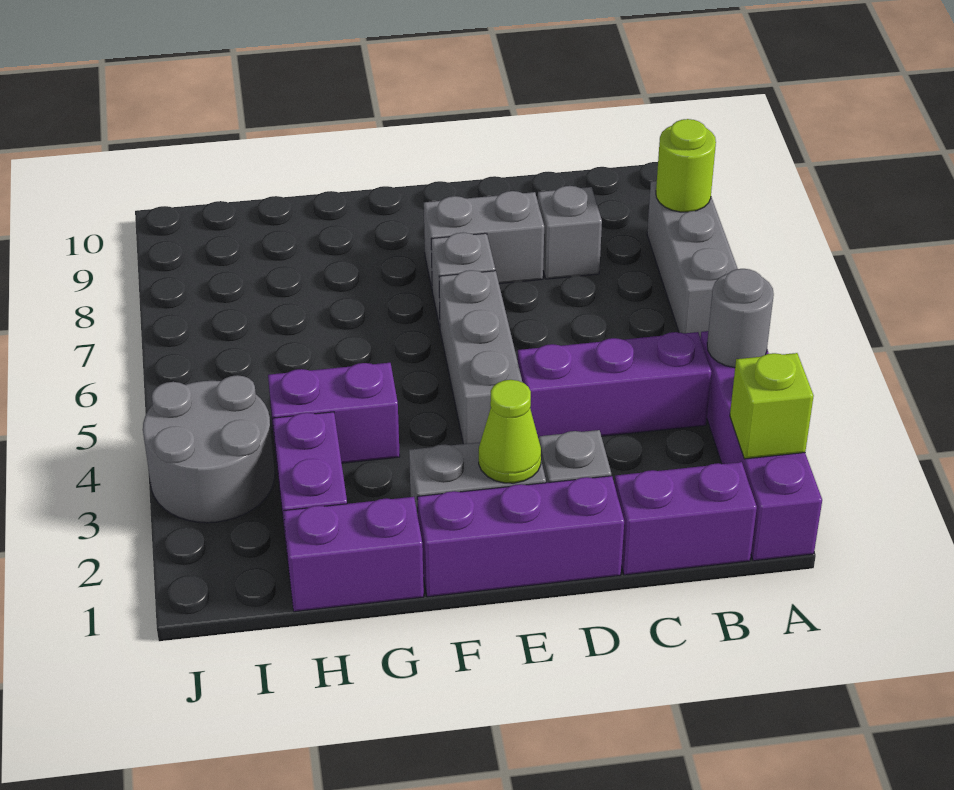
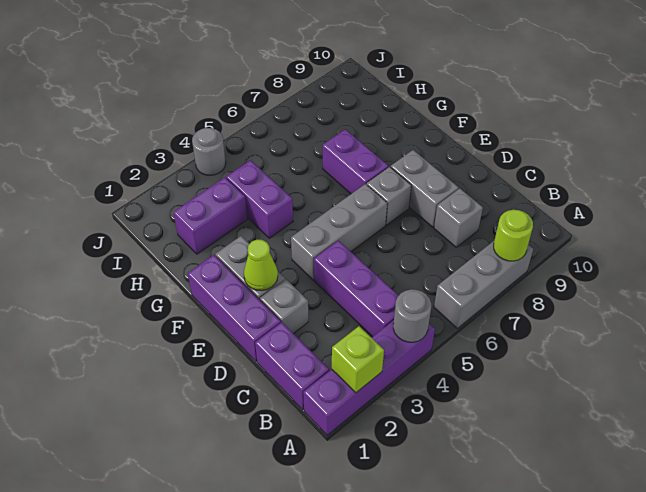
purple 1x2 brick [283,497,424,612] -> purple 1x2 brick moved to [323,129,388,194]
grey 2x2 round brick [143,375,275,523] -> grey 1x1 round brick [192,128,226,175]

